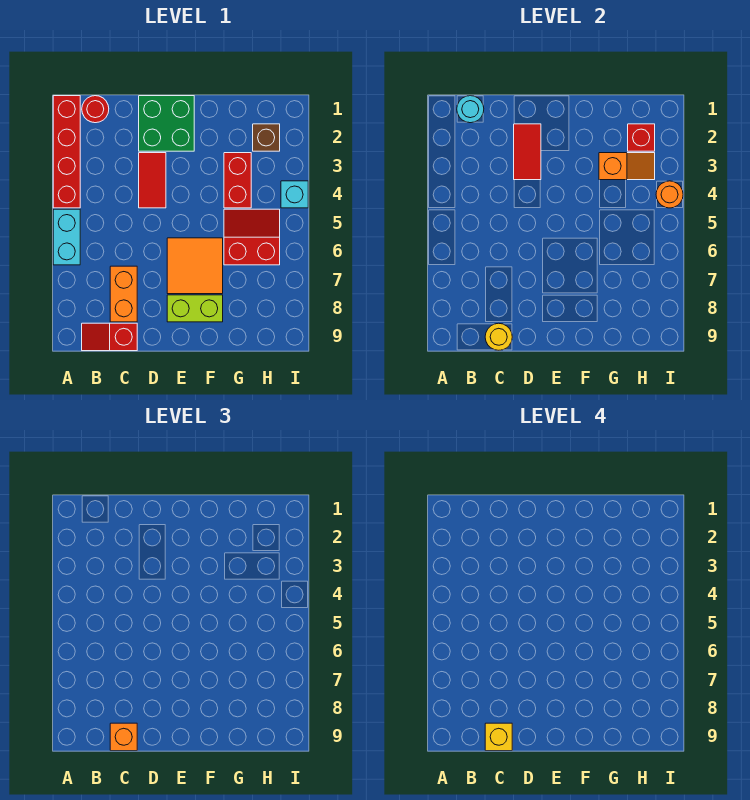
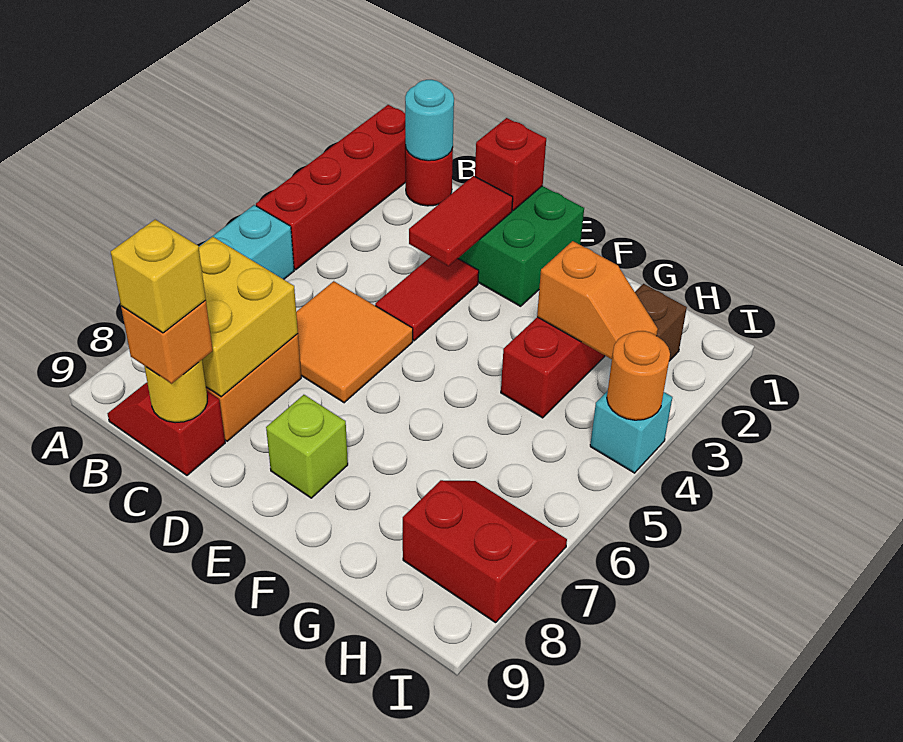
none -> yellow 2x2 brick [199,237,298,397]
orange 2x2 tile [167,238,223,294] -> orange 2x2 tile moved to [296,281,413,403]
lime 1x2 brick [167,295,223,322] -> lime 1x1 brick [266,395,348,498]
red 2x2 slope [224,209,280,265] -> red 2x2 slope moved to [403,480,567,623]
red 1x1 brick [628,124,655,151] -> red 1x1 brick moved to [475,118,546,210]

